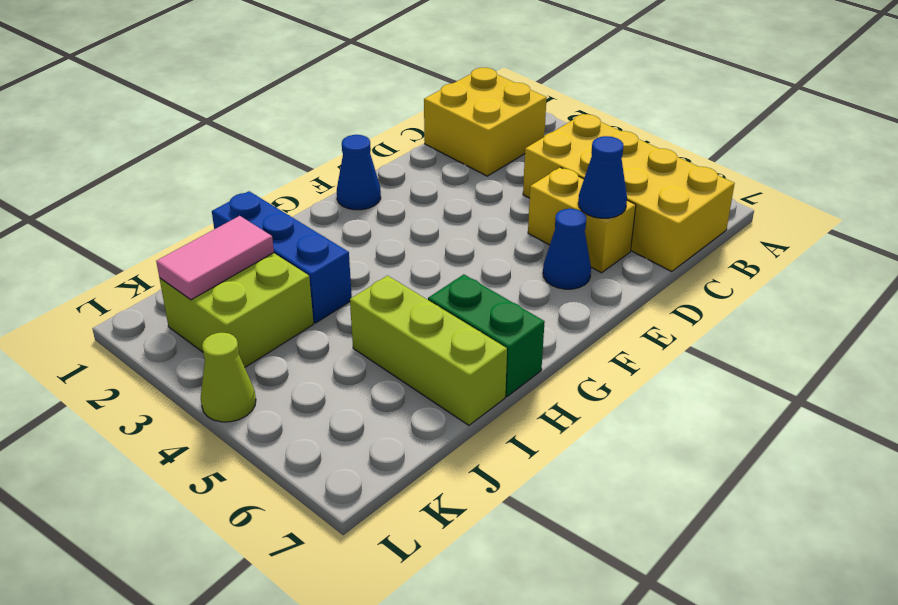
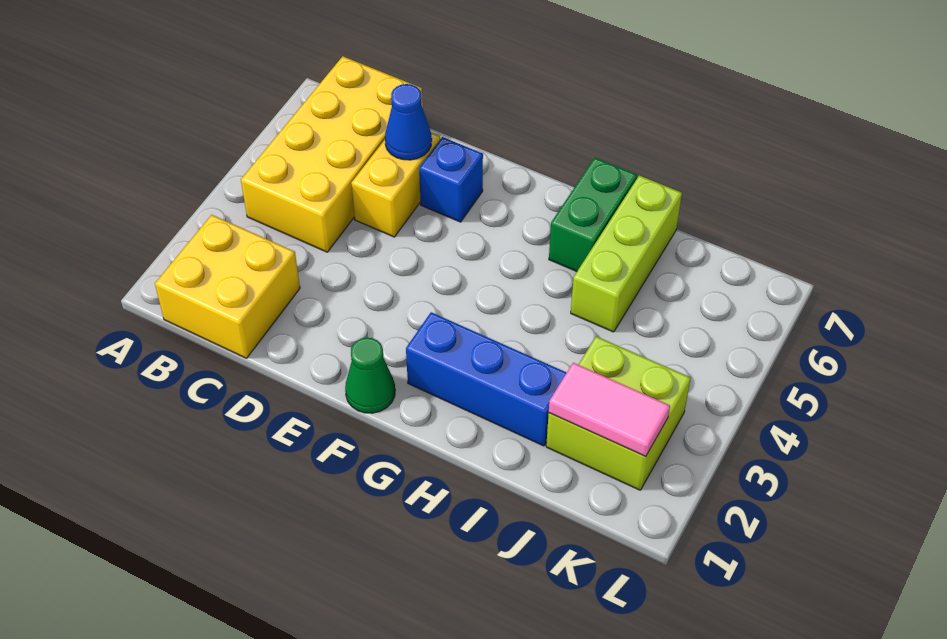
blue 1x1 cone [543,209,591,289] -> blue 1x1 brick [419,137,483,222]
blue 1x1 cone [337,135,381,210] -> green 1x1 cone [345,338,395,413]
blue 1x3 brick [212,191,352,323] -> blue 1x3 brick turned to [406,312,567,446]
lime 1x1 cone [201,333,256,422] -> none

